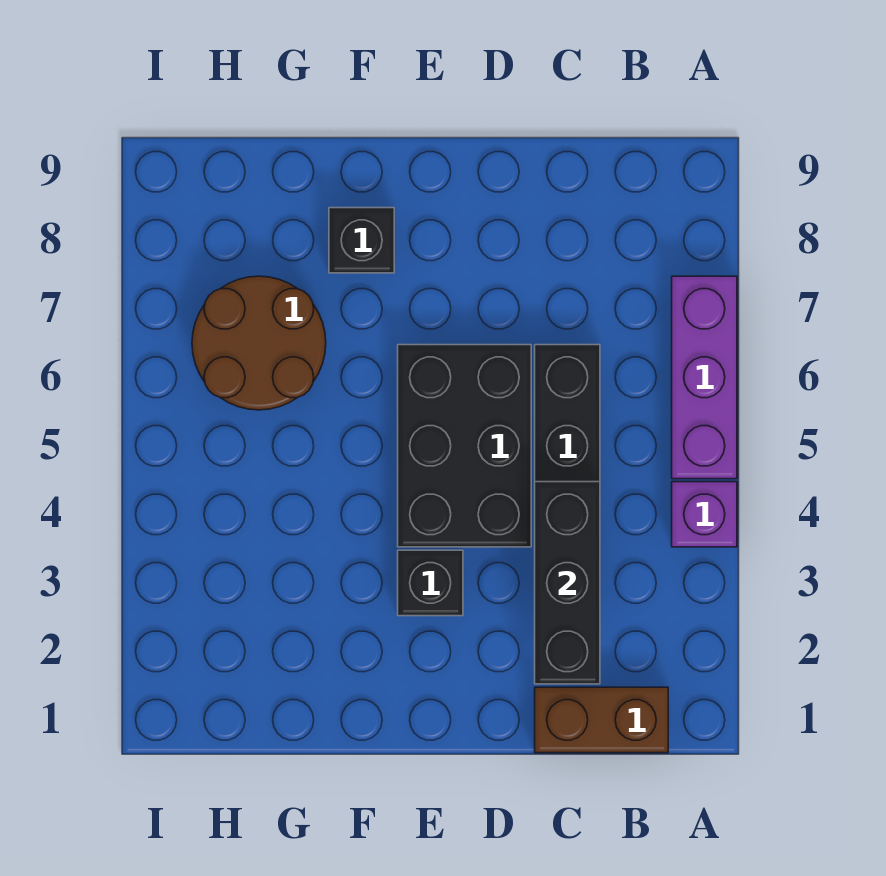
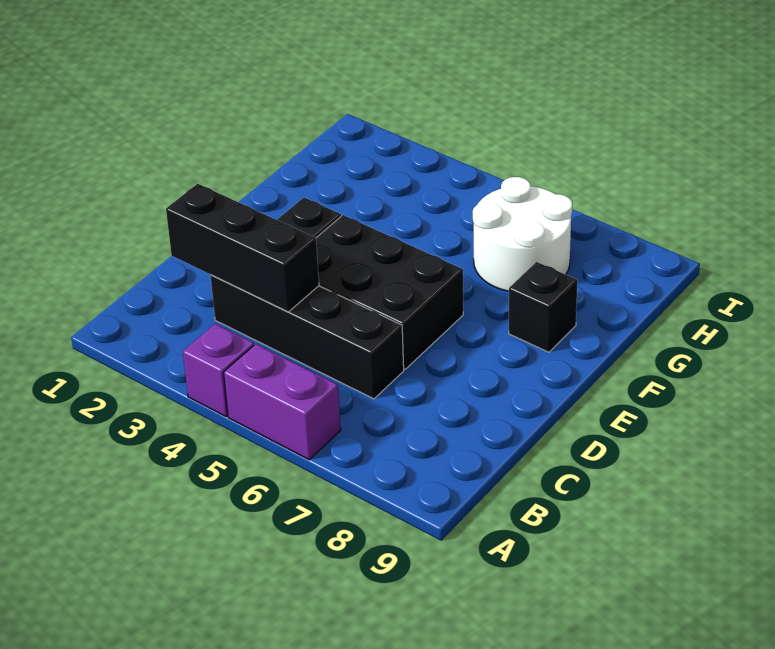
purple 1x3 brick [672,276,737,479] -> purple 1x2 brick [224,344,341,460]
brown 1x2 brick [535,687,668,753] -> none
brown 2x2 round brick [192,276,326,410] -> white 2x2 round brick [473,177,572,291]

